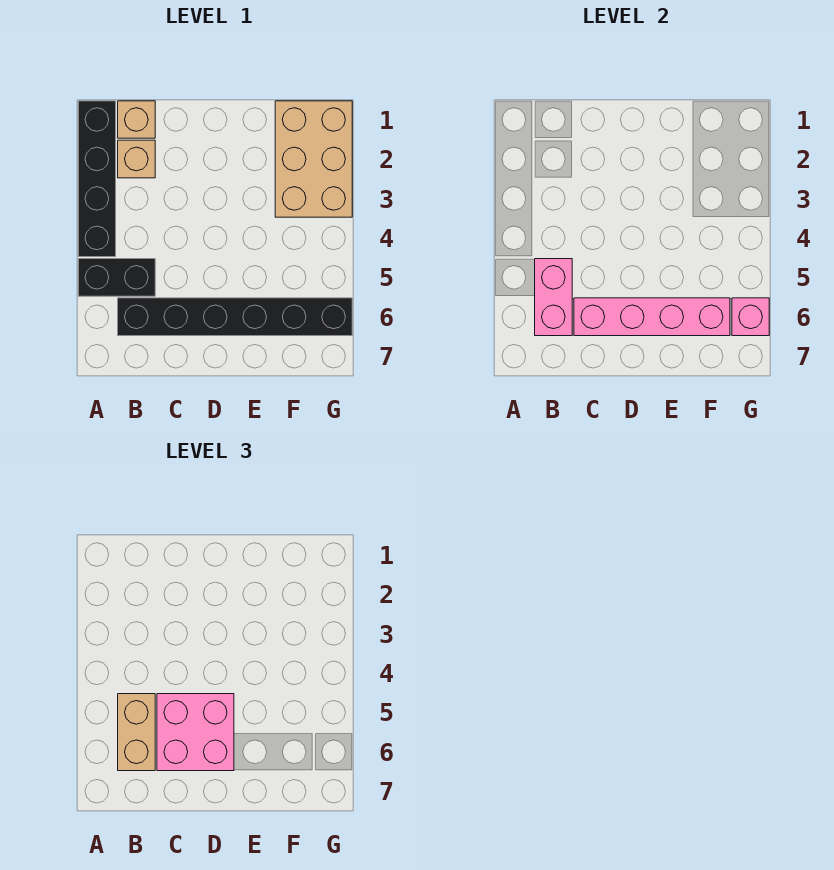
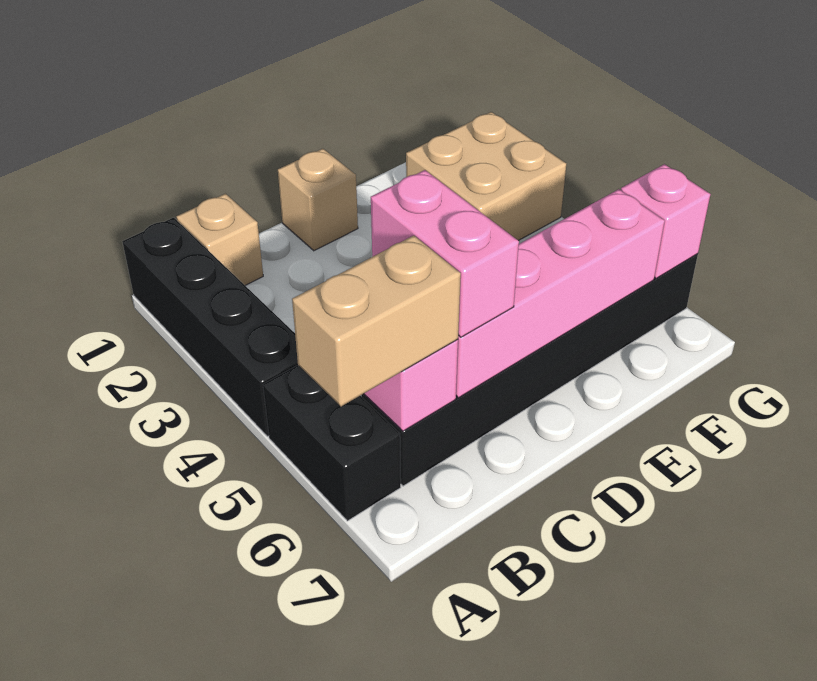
black 1x2 brick [78,259,155,296] -> black 1x2 brick turned to [263,365,401,521]
tan 1x1 brick [118,140,155,178] -> tan 1x1 brick moved to [278,149,358,251]
tan 1x2 brick [118,694,155,771] -> tan 1x2 brick turned to [292,236,461,406]
pink 2x2 brick [157,694,234,771] -> pink 1x2 brick [371,170,519,337]
tan 2x3 brick [275,101,352,217] -> tan 2x2 brick [406,112,566,241]

